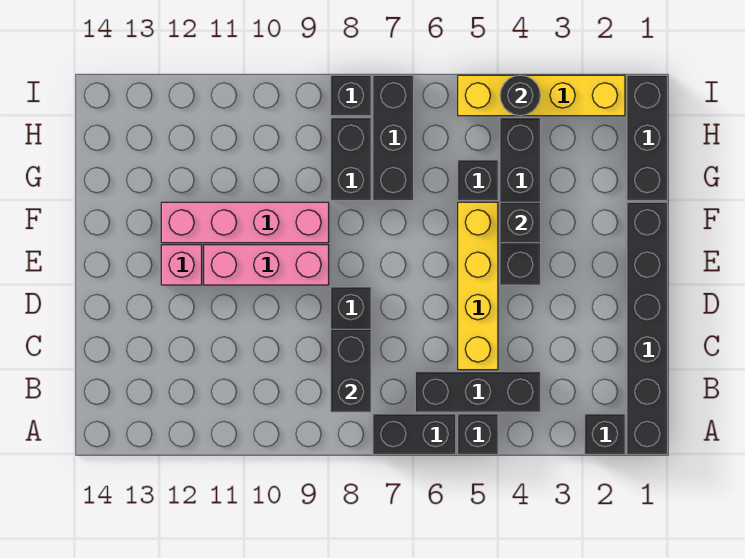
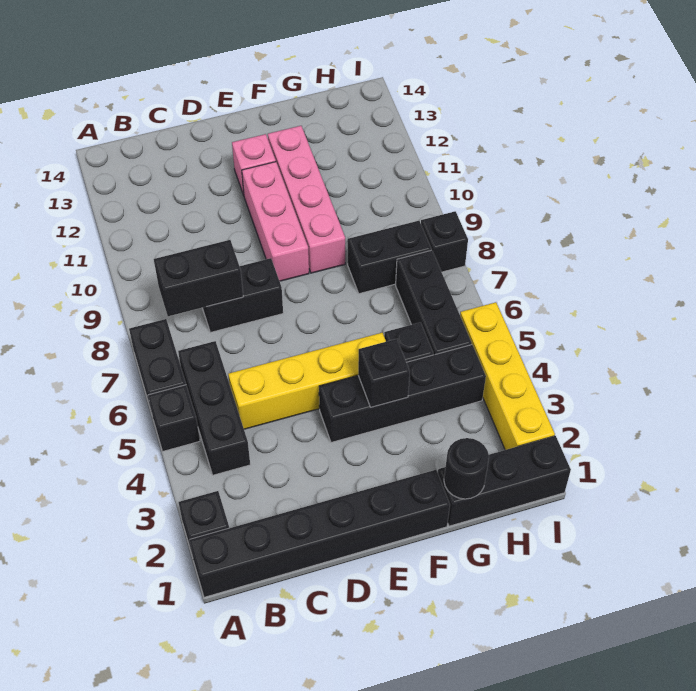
black 1x3 brick [373,75,413,200] -> black 1x3 brick turned to [396,250,472,355]
black 1x1 round brick [500,75,540,116] -> black 1x1 round brick moved to [444,438,489,499]

